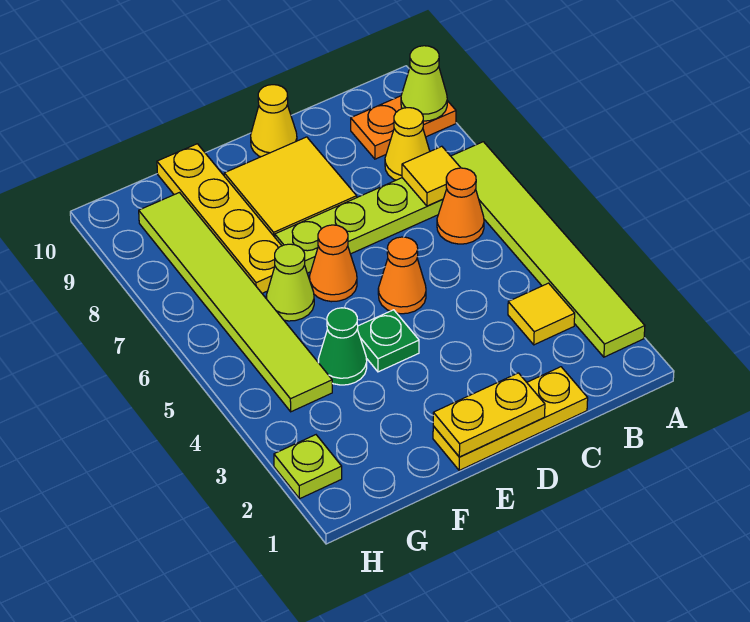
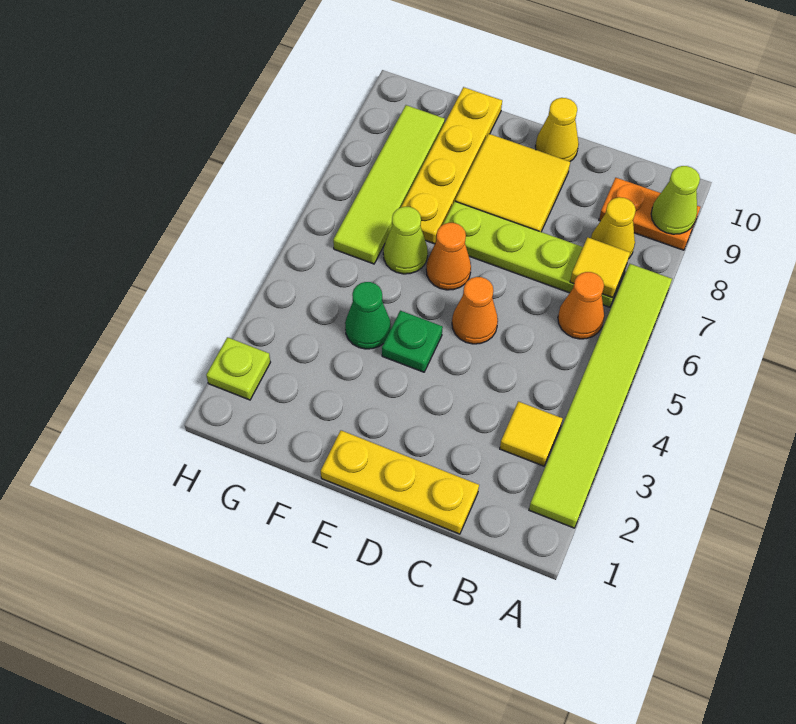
yellow 1x2 plate [433,373,545,457] -> none
lime 1x6 tile [139,193,332,412] -> lime 1x4 tile [333,105,445,264]

